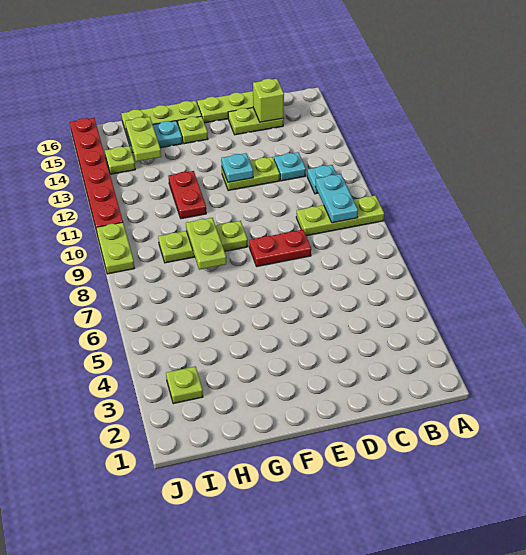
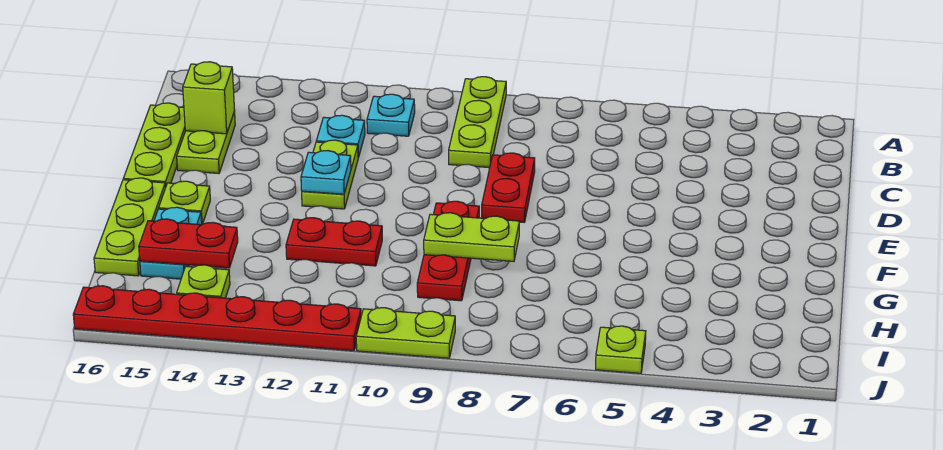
cyan 1x2 plate [315,174,358,223] -> none
lime 1x3 plate [158,221,248,263] -> red 1x3 plate [417,201,479,301]
lime 1x2 plate [125,117,161,162] -> red 1x2 plate [139,219,238,268]
lime 1x1 plate [166,366,203,404] -> lime 1x1 plate moved to [596,326,646,373]

